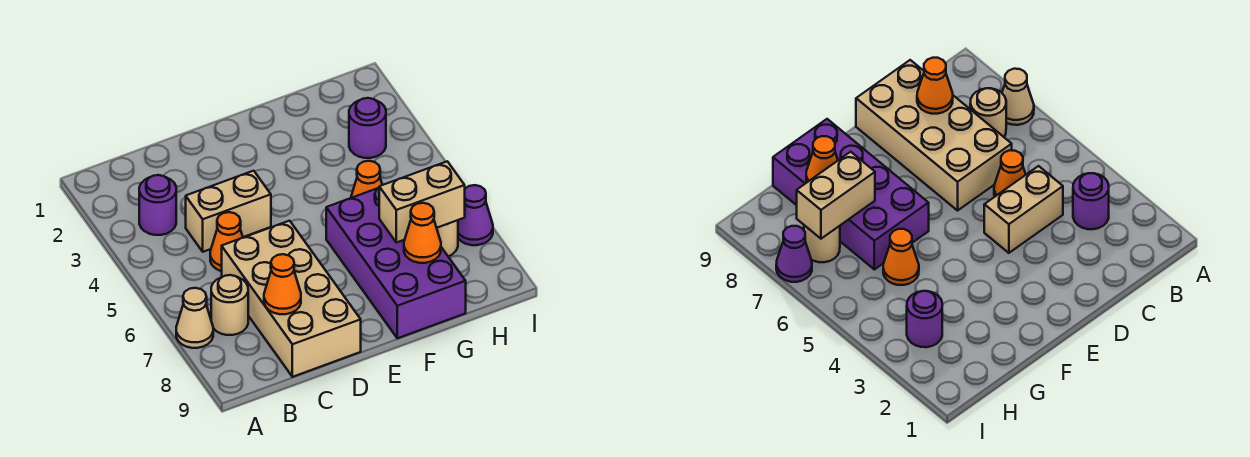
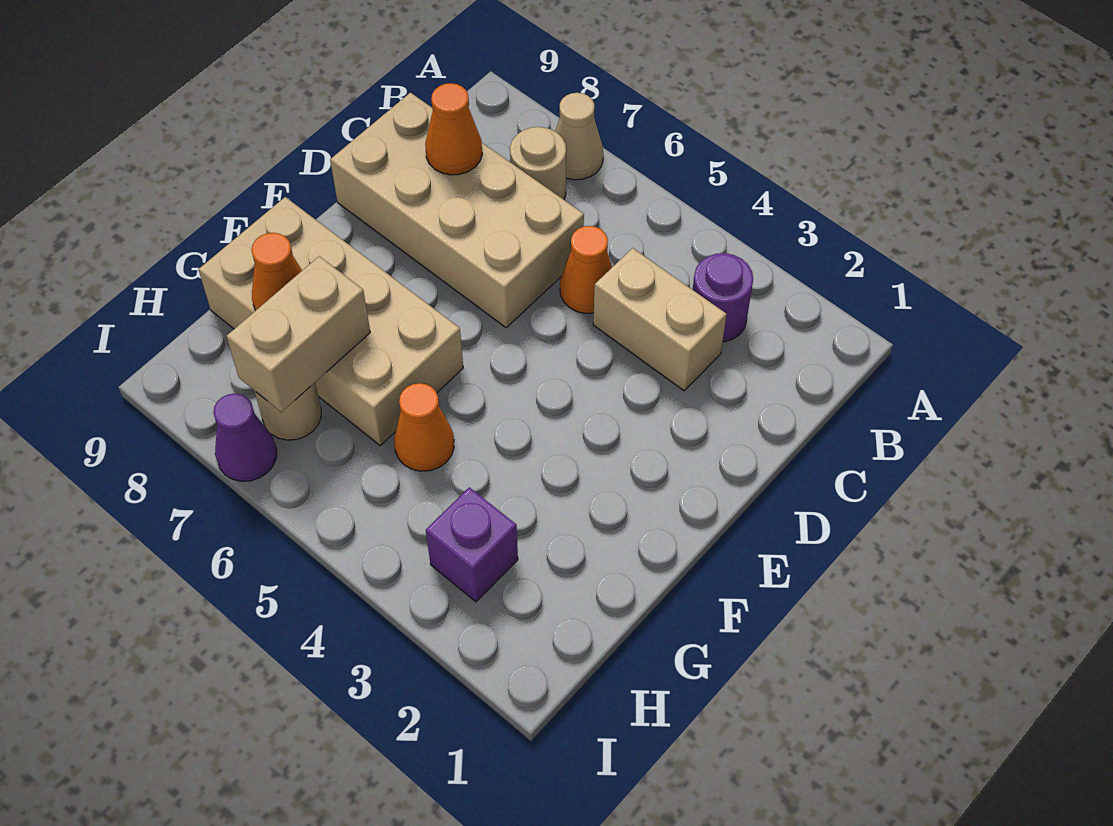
tan 1x2 brick [186,171,271,252] -> tan 1x2 brick turned to [593,248,727,391]
purple 2x4 brick [326,188,466,338] -> tan 2x4 brick [199,197,463,446]
purple 1x1 round brick [349,98,386,158] -> purple 1x1 brick [426,487,518,602]

